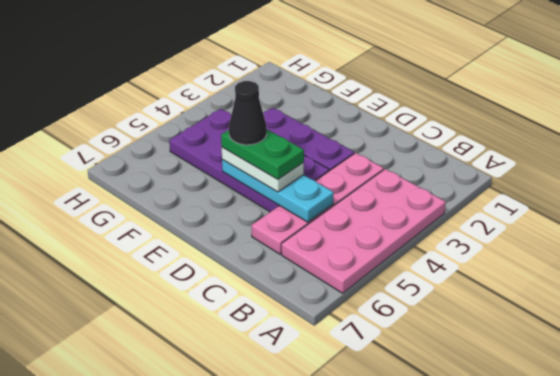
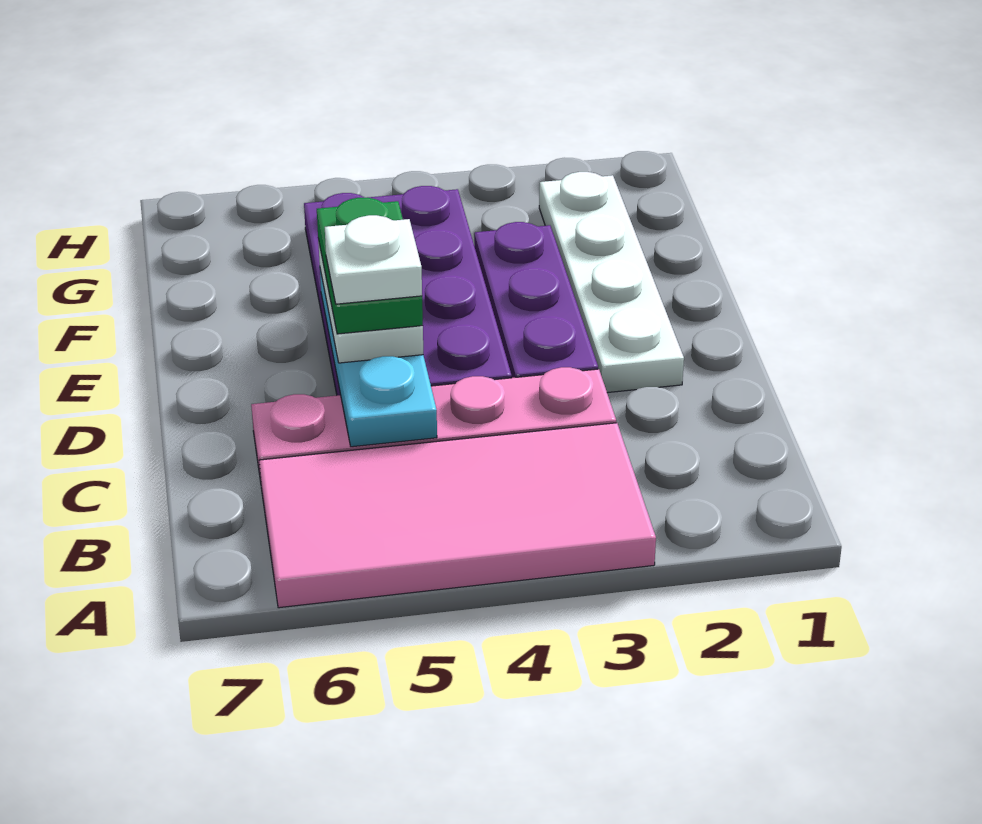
pink 2x4 plate [282,169,446,293] -> pink 2x4 tile [259,423,656,608]
none -> white 1x4 plate [539,172,684,393]
none -> white 1x1 plate [325,215,422,304]
black 1x1 cone [229,81,267,145] -> none

